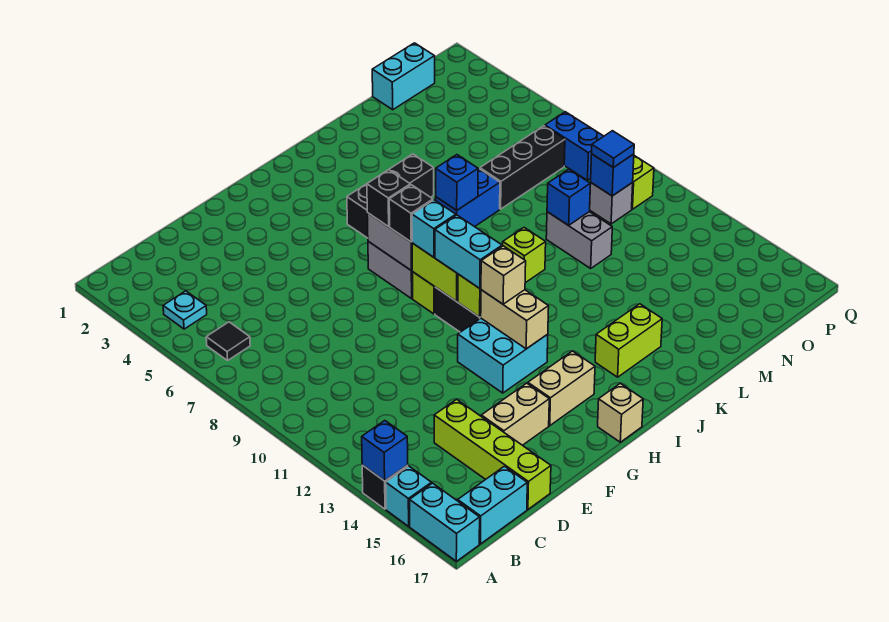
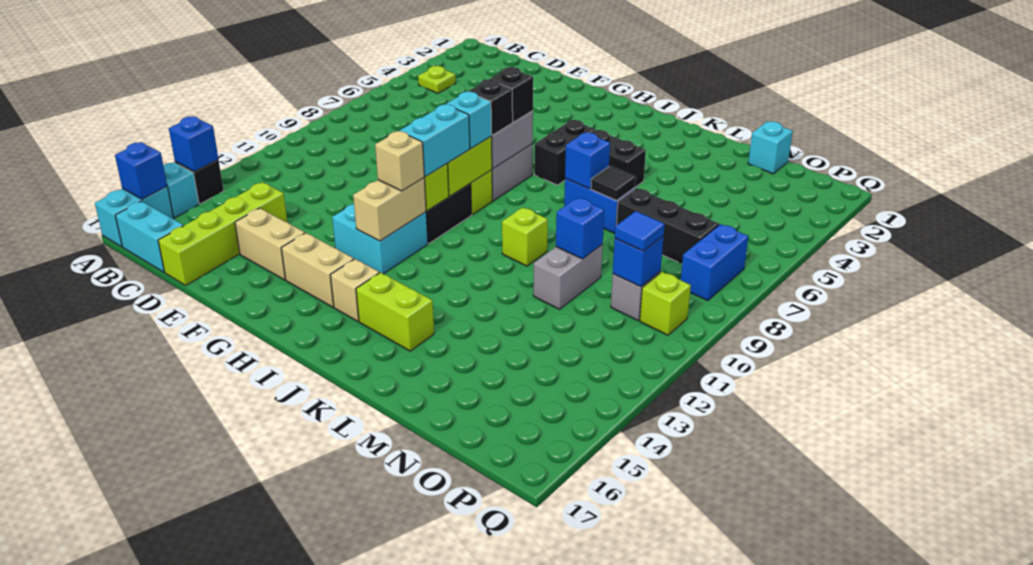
none -> blue 1x1 brick [115,142,167,199]
cyan 1x1 plate [163,291,207,329] -> lime 1x1 plate [418,66,456,93]
black 1x1 tile [206,322,250,360] -> black 1x1 tile moved to [591,166,636,201]
tan 1x1 brick [598,383,643,442] -> tan 1x1 brick moved to [331,259,379,321]
cyan 1x2 brick [372,43,435,110] -> cyan 1x1 brick [748,121,793,174]

